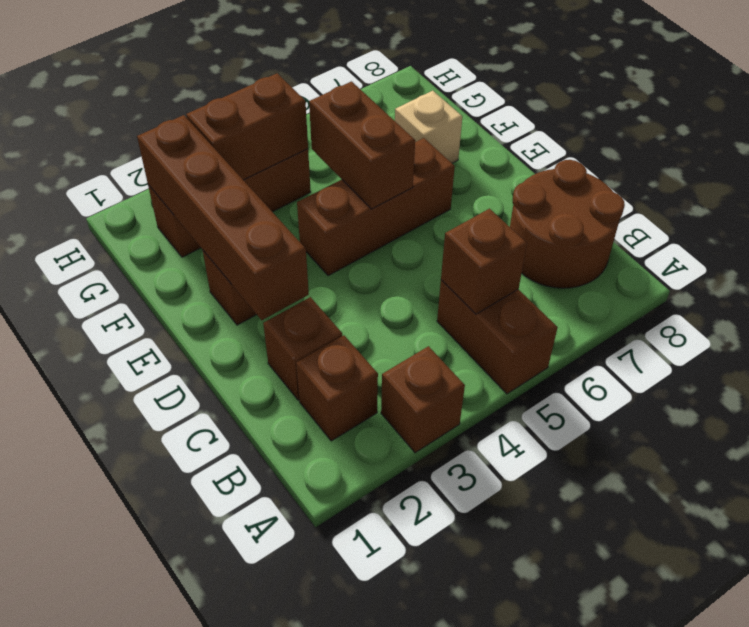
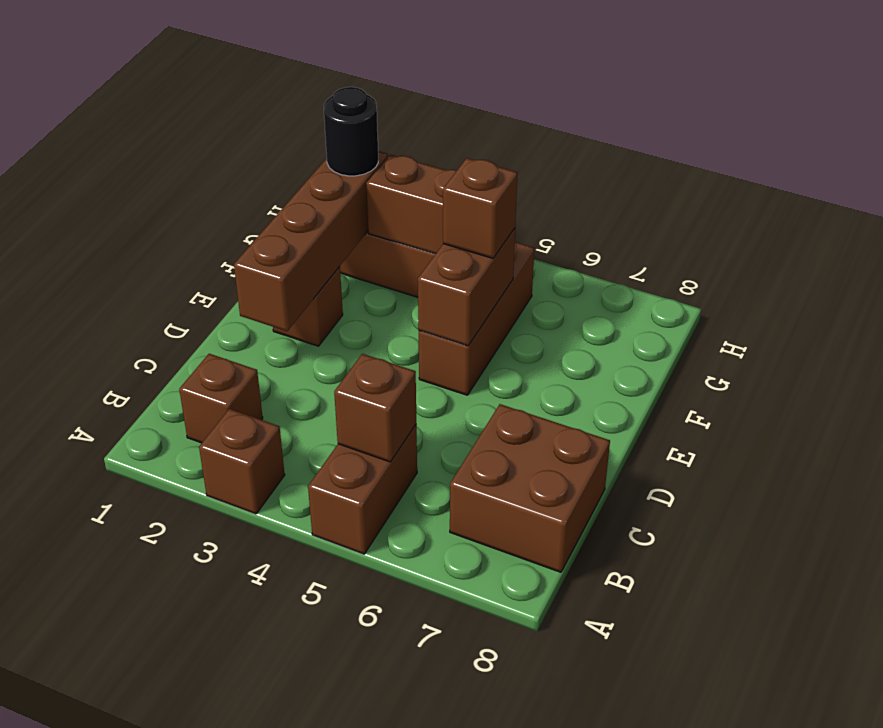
brown 2x2 round brick [510,160,625,288] -> brown 2x2 brick [450,404,610,572]
brown 1x1 brick [263,297,342,400] -> brown 1x1 brick moved to [443,158,518,258]
brown 1x3 brick [297,138,455,276] -> brown 1x3 brick turned to [419,242,534,395]
tan 1x1 brick [395,91,462,163] -> none
none -> black 1x1 round brick [324,87,378,176]

